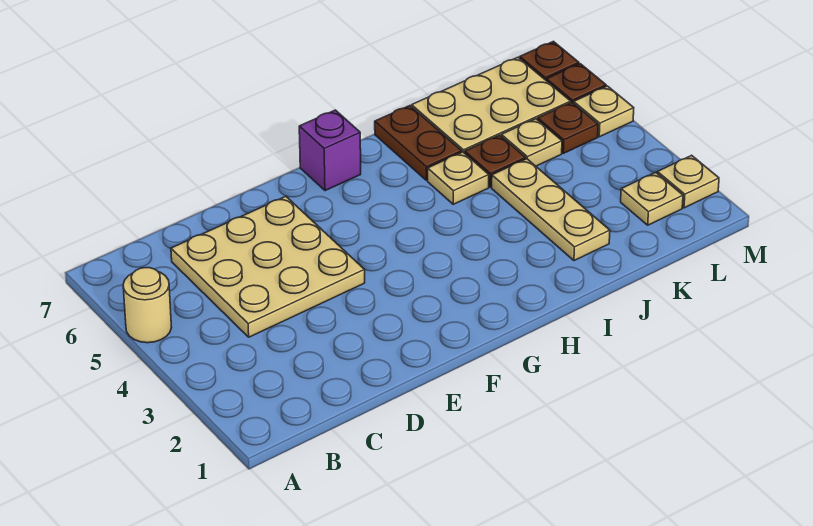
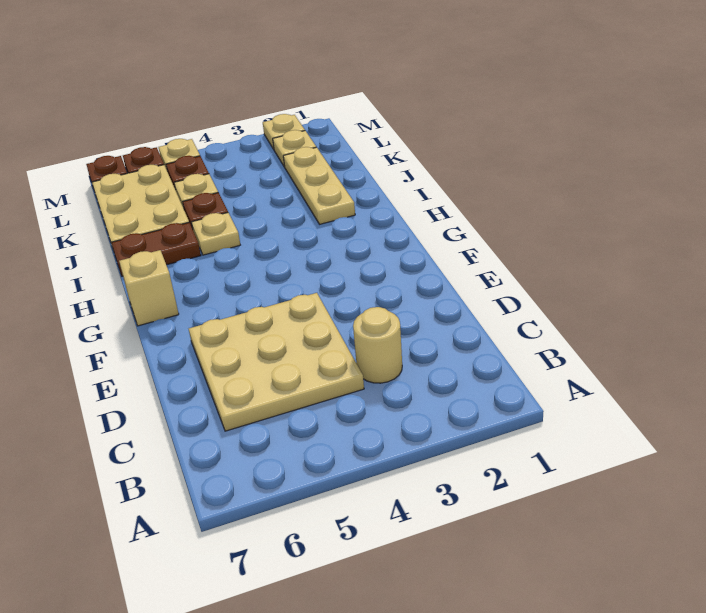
tan 1x1 round brick [123,268,171,343] -> tan 1x1 round brick moved to [353,307,402,383]
purple 1x1 brick [299,110,361,191] -> tan 1x1 brick [119,250,179,326]
tan 1x3 plate [492,159,610,261] -> tan 1x3 plate turned to [283,147,355,224]

